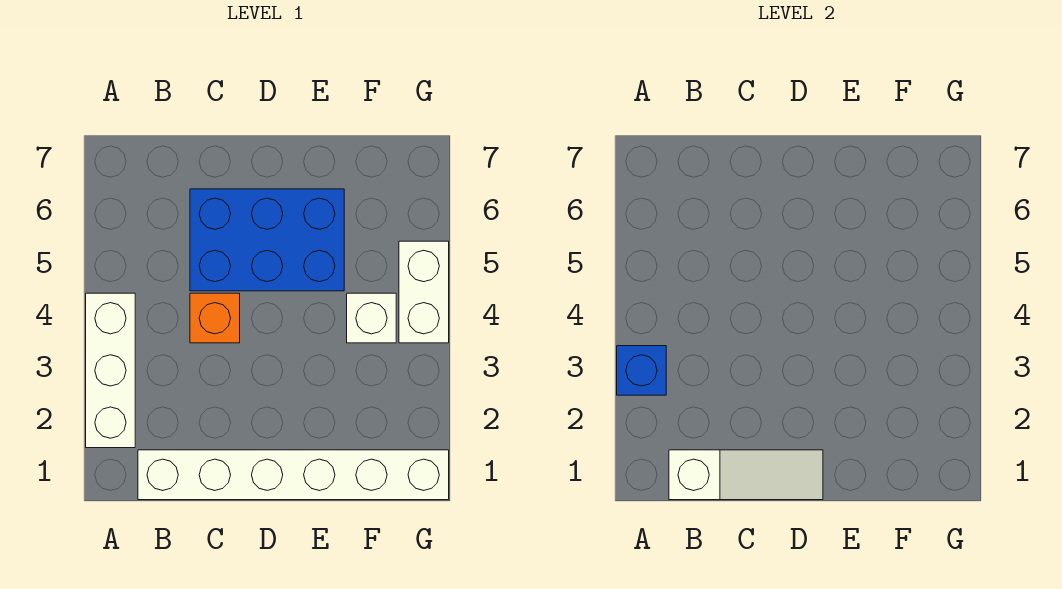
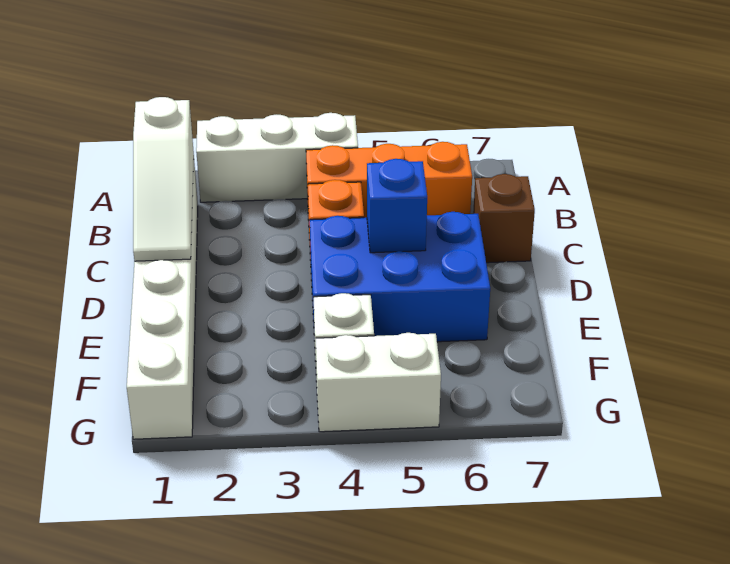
blue 1x1 brick [617,346,666,395] -> blue 1x1 brick moved to [367,159,427,253]
none -> orange 1x3 brick [306,142,472,220]
blue 2x3 brick [190,189,344,291] -> blue 2x3 brick turned to [310,212,490,342]
none -> brown 1x1 brick [473,174,535,263]

